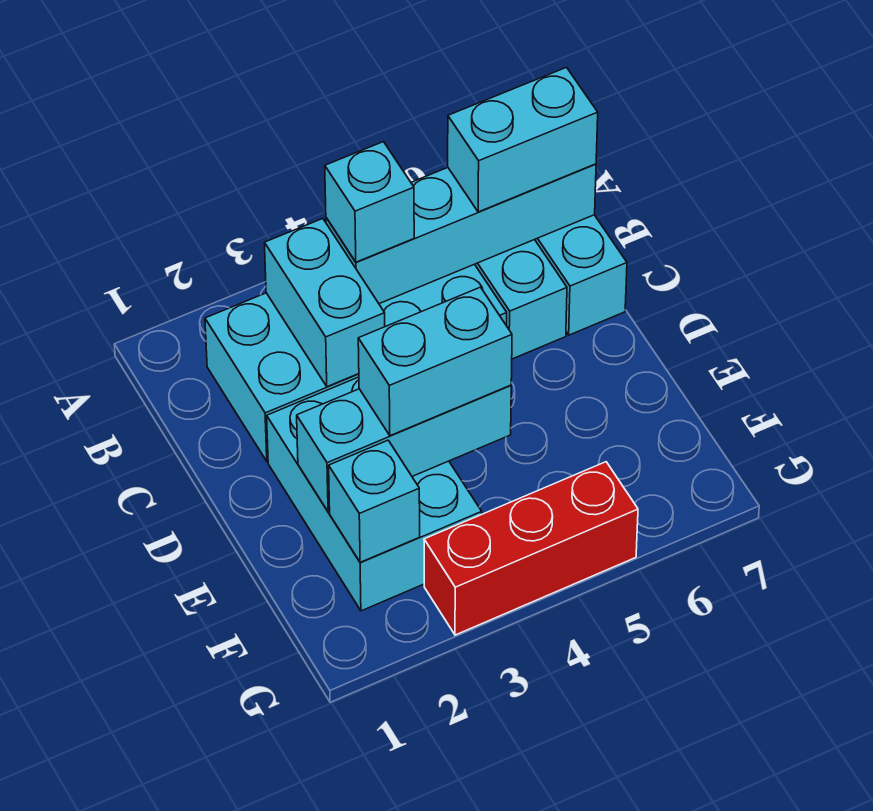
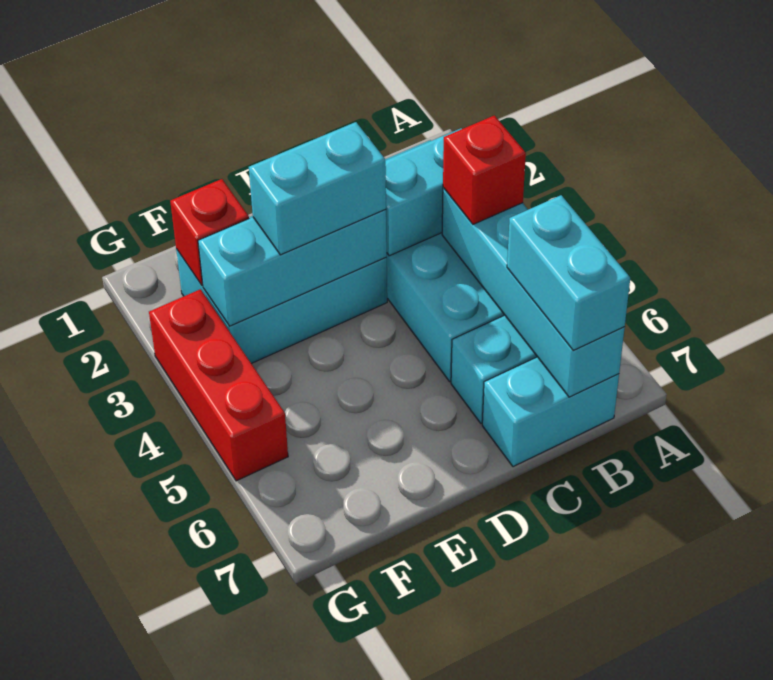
cyan 1x1 brick [325,142,414,262] -> red 1x1 brick [443,115,526,224]
cyan 1x3 brick [297,385,511,512] -> cyan 1x3 brick turned to [198,209,387,326]
cyan 1x2 brick [358,287,512,436] -> cyan 1x2 brick turned to [249,122,386,255]
cyan 1x1 brick [329,440,420,562] -> red 1x1 brick [170,179,249,285]

